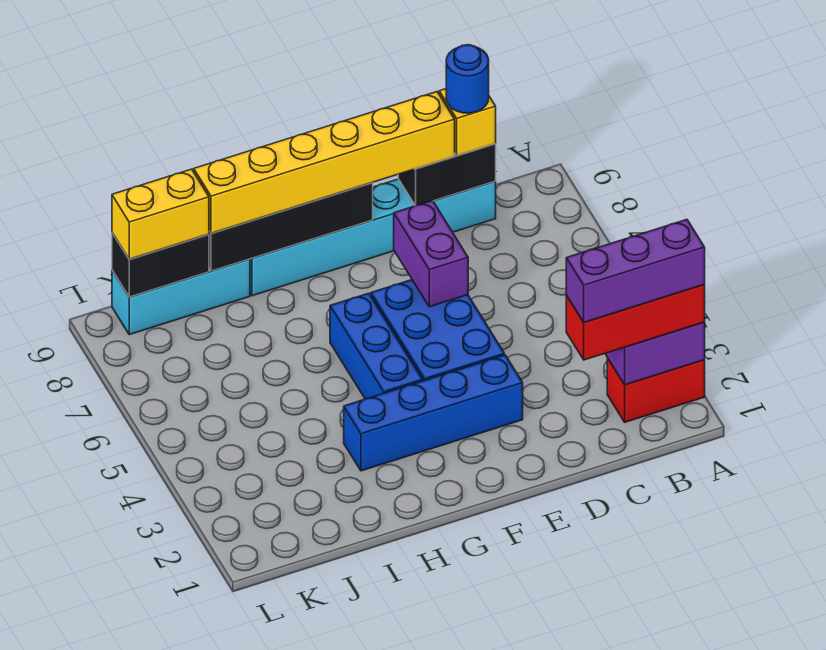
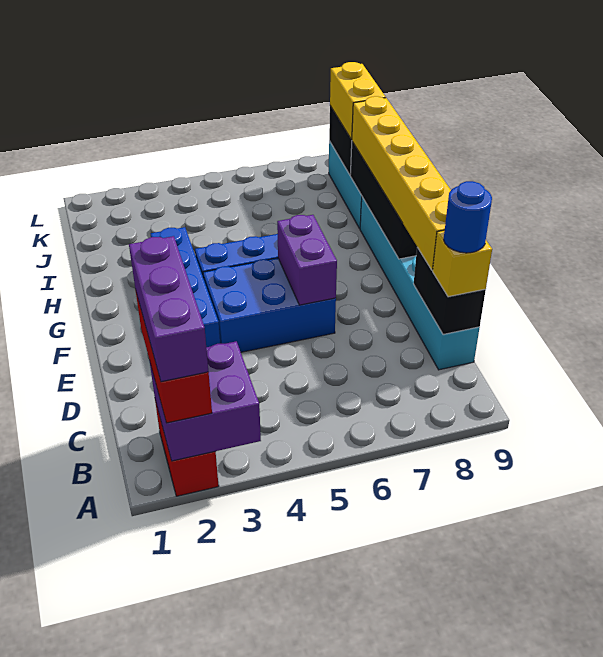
purple 1x2 brick [394,201,468,307] -> purple 1x2 brick turned to [277,215,337,305]

